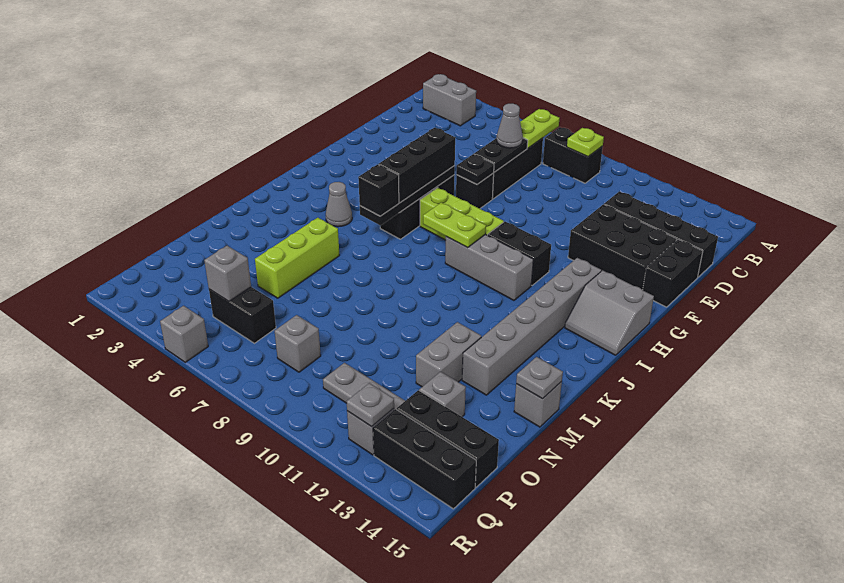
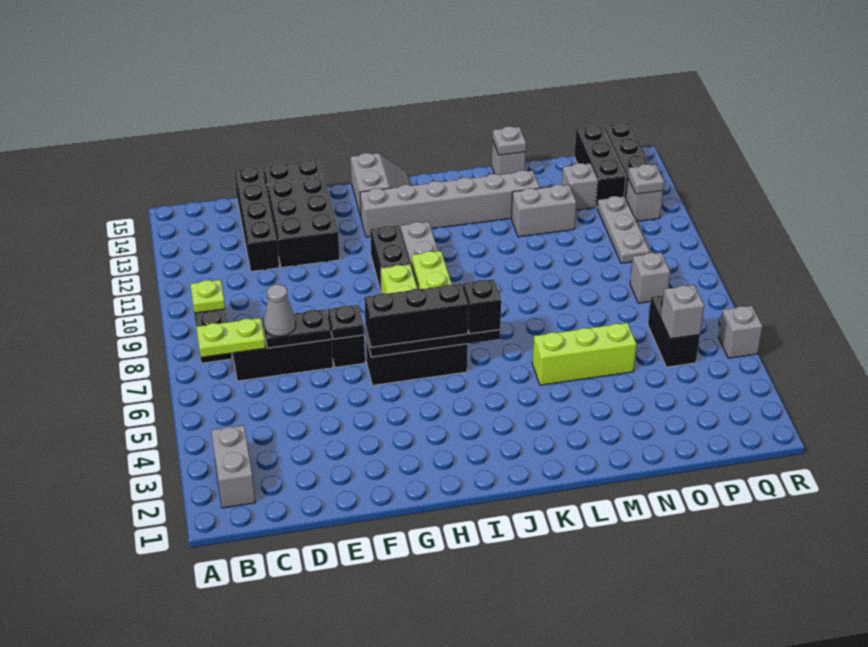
grey 1x1 cone [326,182,352,227] -> none

